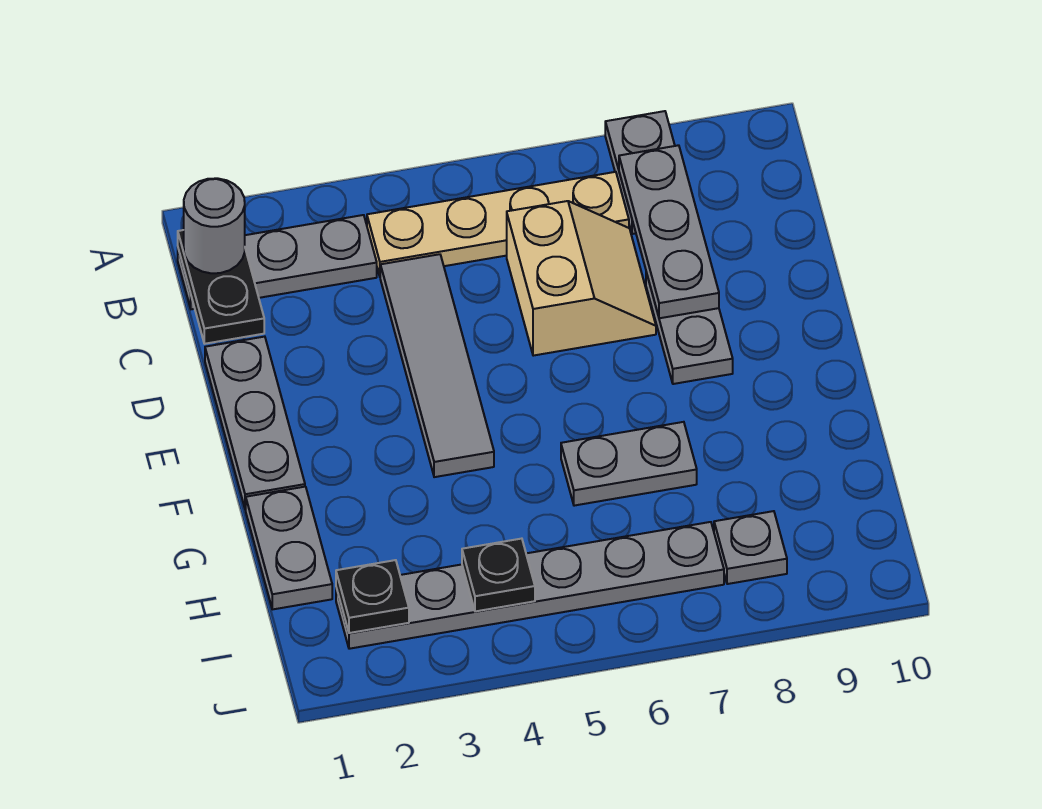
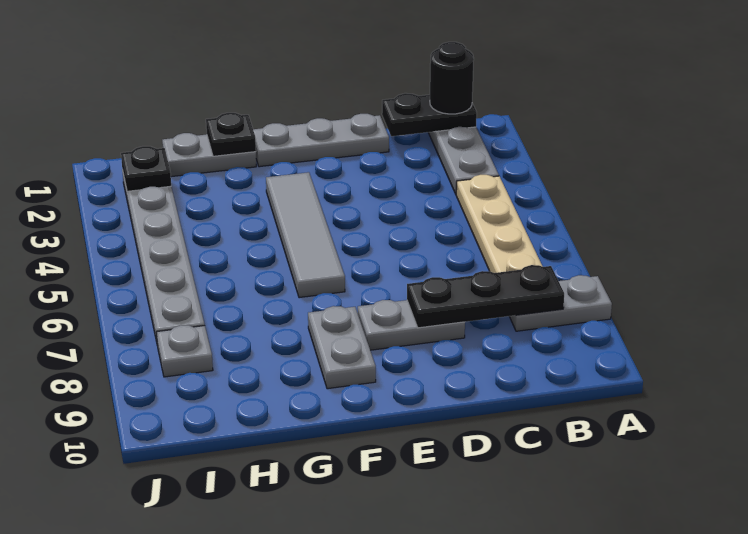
grey 1x1 round brick [184,178,245,273] -> black 1x1 round brick [430,42,474,114]
grey 1x3 plate [619,145,719,318] -> black 1x3 plate [407,265,564,328]
grey 1x4 tile [380,254,494,477] -> grey 1x4 tile turned to [266,172,345,298]
tan 2x2 slope [507,201,656,356] -> none
grey 1x2 plate [561,422,697,506] -> grey 1x2 plate moved to [308,306,376,389]
black 1x1 plate [462,539,535,611] -> black 1x1 plate moved to [206,113,256,156]

